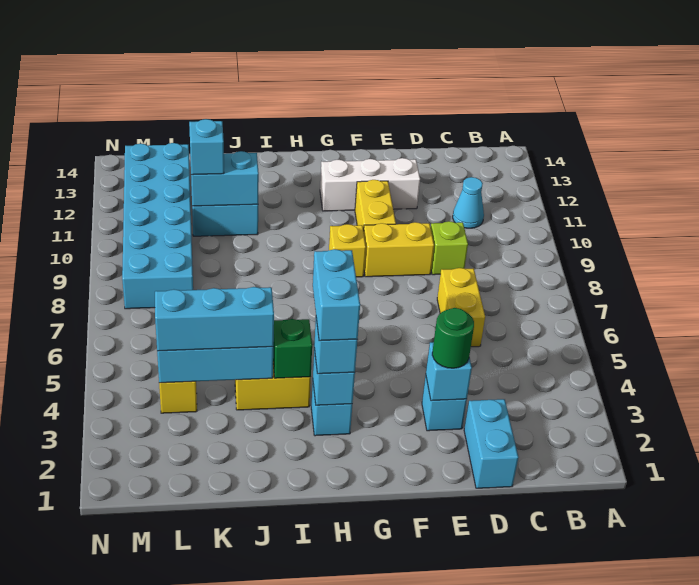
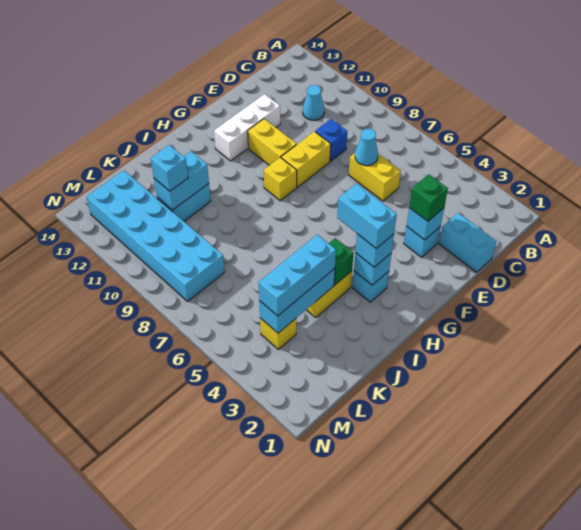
none -> cyan 1x1 cone [355,129,378,166]
lime 1x1 brick [431,221,468,275] -> blue 1x1 brick [315,119,347,161]
green 1x1 round brick [432,308,474,368] -> green 1x1 brick [409,174,448,221]

